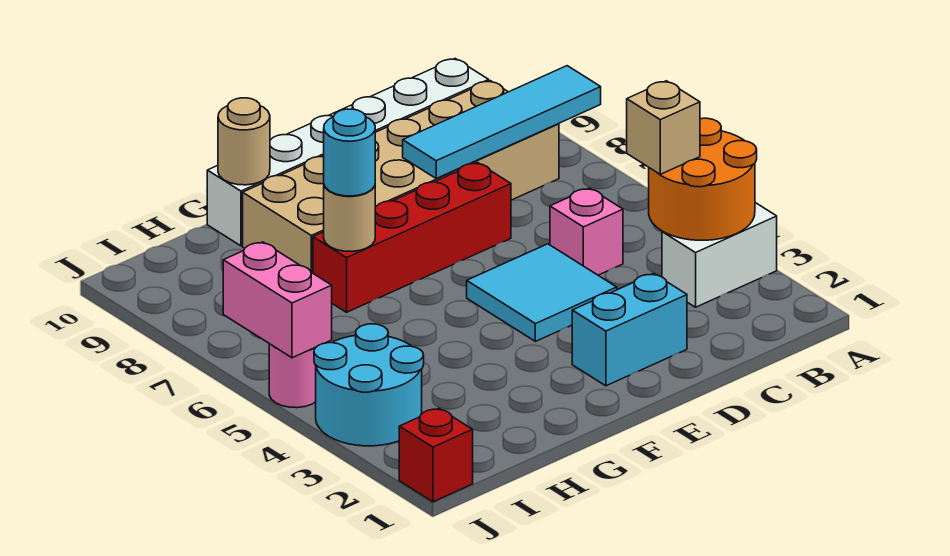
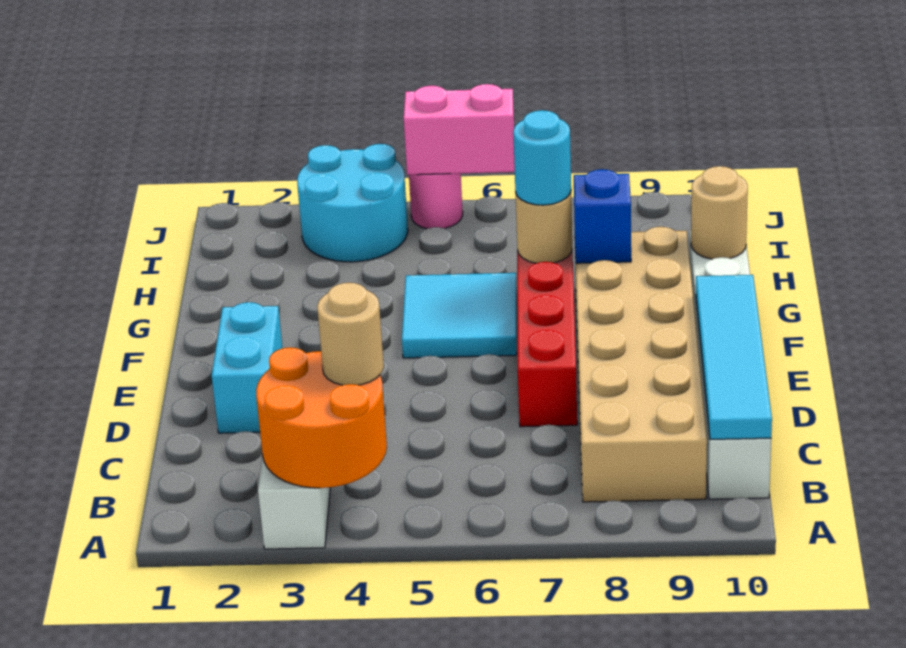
cyan 1x4 tile [403,66,601,178] -> cyan 1x4 tile moved to [696,275,772,440]
tan 1x1 brick [627,81,700,174] -> tan 1x1 round brick [317,283,384,385]
pink 1x1 brick [550,188,623,275] -> none
cyan 2x2 tile [467,244,617,341] -> cyan 2x2 tile moved to [402,273,517,358]
none -> blue 1x1 brick [574,169,631,263]
red 1x1 brick [399,408,473,502] -> none

